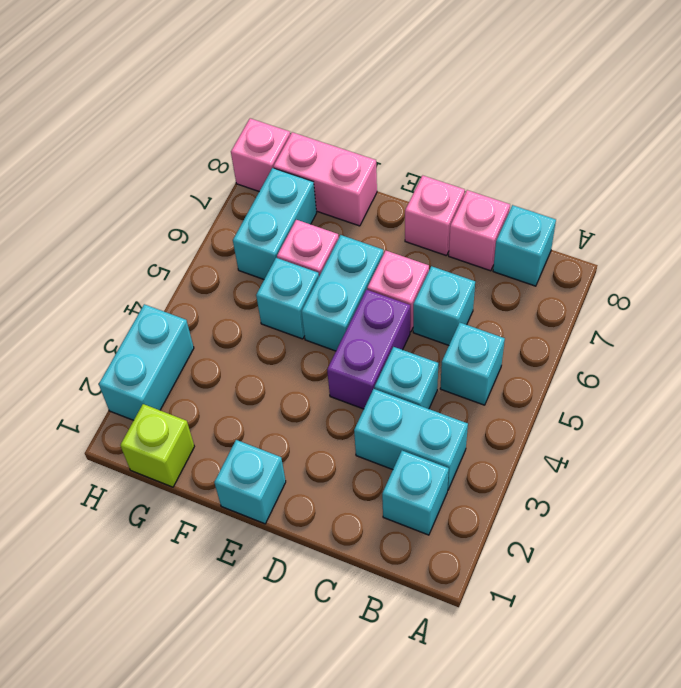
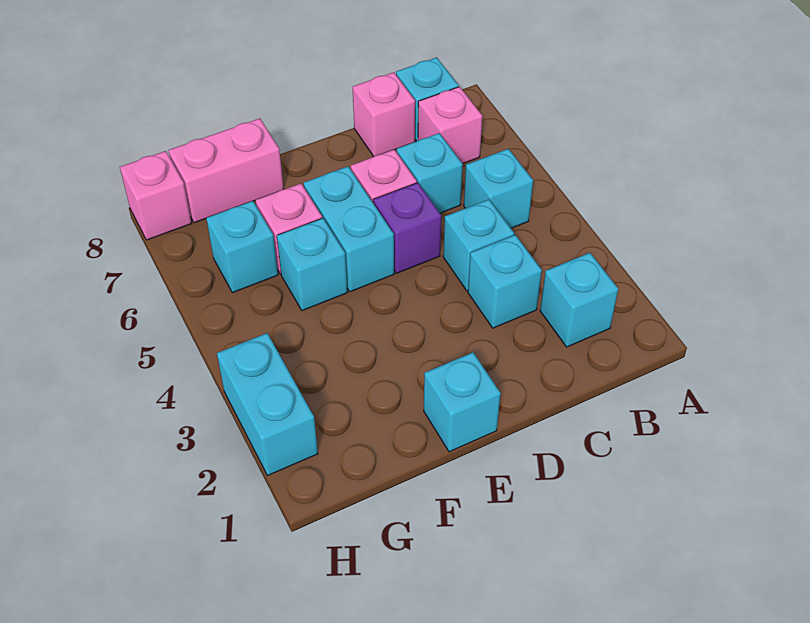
cyan 1x2 brick [354,389,468,490] -> cyan 1x1 brick [468,235,542,328]
purple 1x2 brick [327,290,410,409] -> purple 1x1 brick [373,183,441,273]
pink 1x1 brick [405,175,465,256] -> pink 1x1 brick moved to [418,87,482,164]
lime 1x1 brick [120,404,194,487] -> none
cyan 1x2 brick [233,168,317,279] -> cyan 1x1 brick [206,201,278,293]

